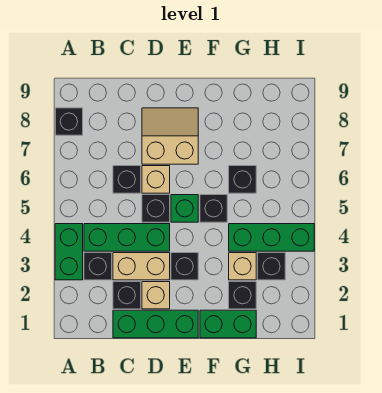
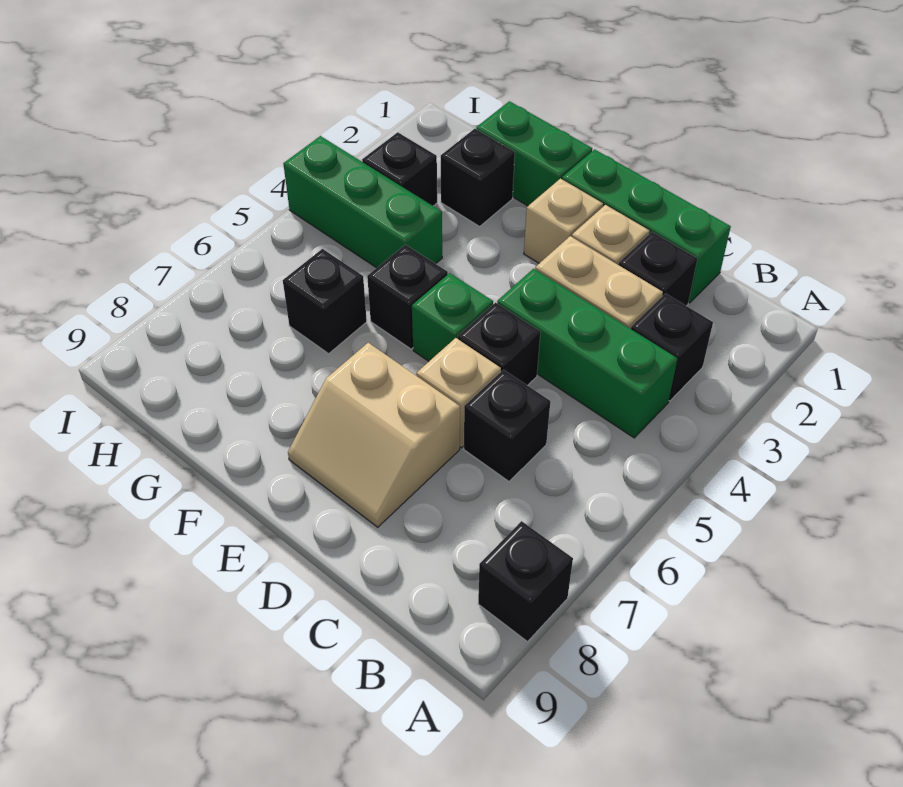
green 1x2 brick [55,224,83,280] -> none
black 1x1 brick [171,253,198,280] -> none
tan 1x1 brick [229,253,256,280] -> tan 1x1 brick moved to [524,179,603,263]

